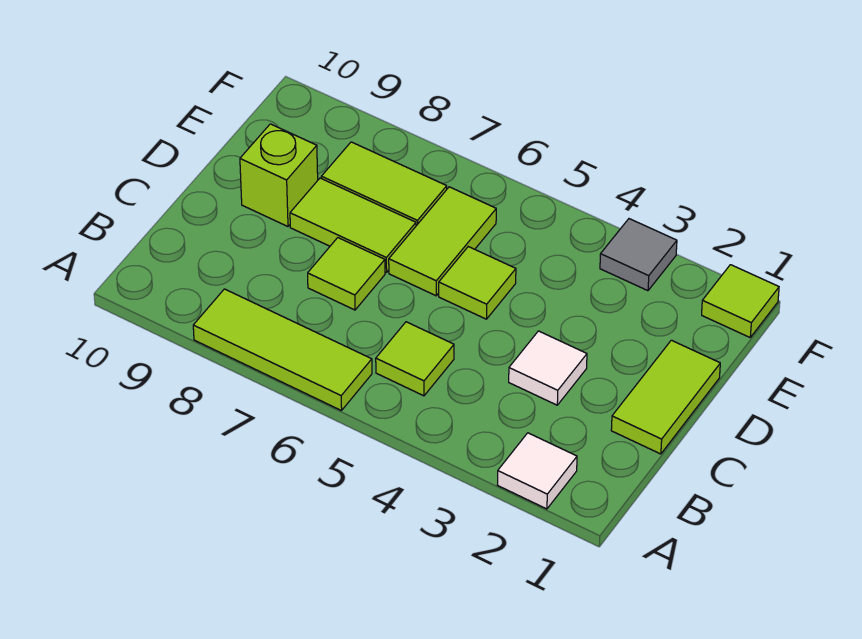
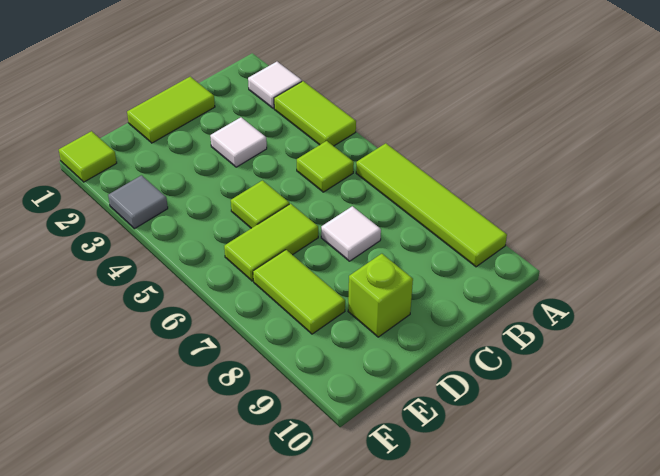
lime 1x3 tile [193,289,372,411] -> lime 1x4 tile [356,143,507,267]
lime 1x1 tile [308,238,385,310] -> white 1x1 tile [321,206,381,261]
lime 1x2 tile [290,178,416,273] -> lime 1x2 tile moved to [274,81,356,146]

